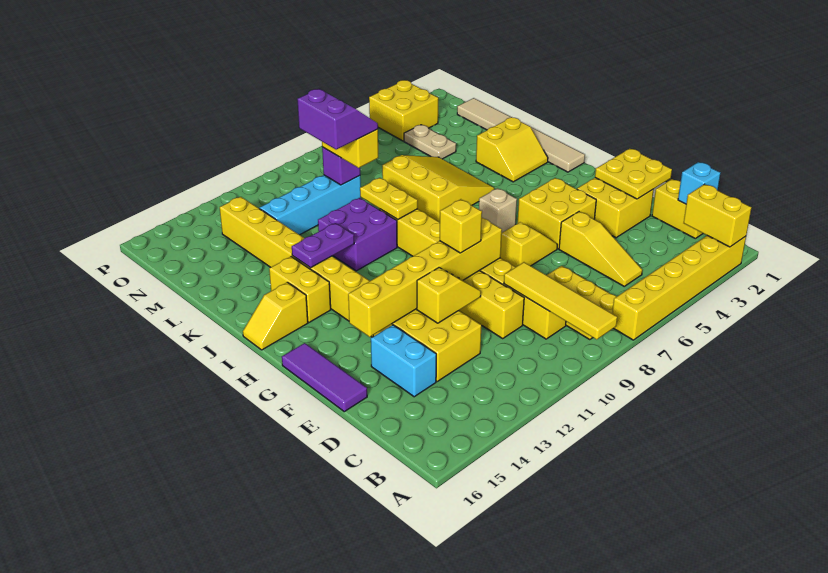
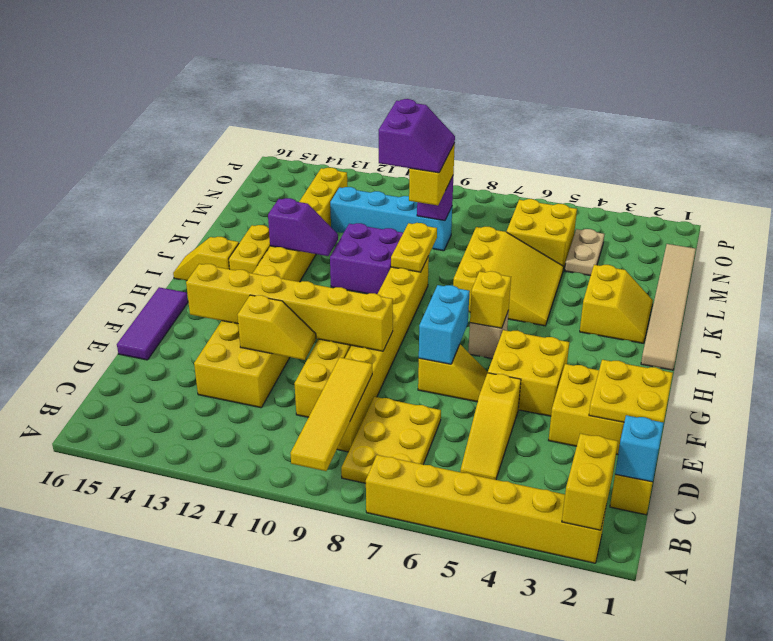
cyan 1x2 brick [371,325,436,397] -> cyan 1x2 brick moved to [419,285,470,364]
yellow 1x1 brick [440,199,482,253] -> yellow 1x1 brick moved to [470,271,511,328]
yellow 2x2 slope [476,117,548,182] -> yellow 2x2 slope turned to [580,265,653,343]
purple 1x2 plate [292,223,354,268] -> purple 1x2 slope [268,198,338,256]
yellow 2x2 brick [369,80,438,141] -> yellow 2x2 brick moved to [507,199,577,270]

